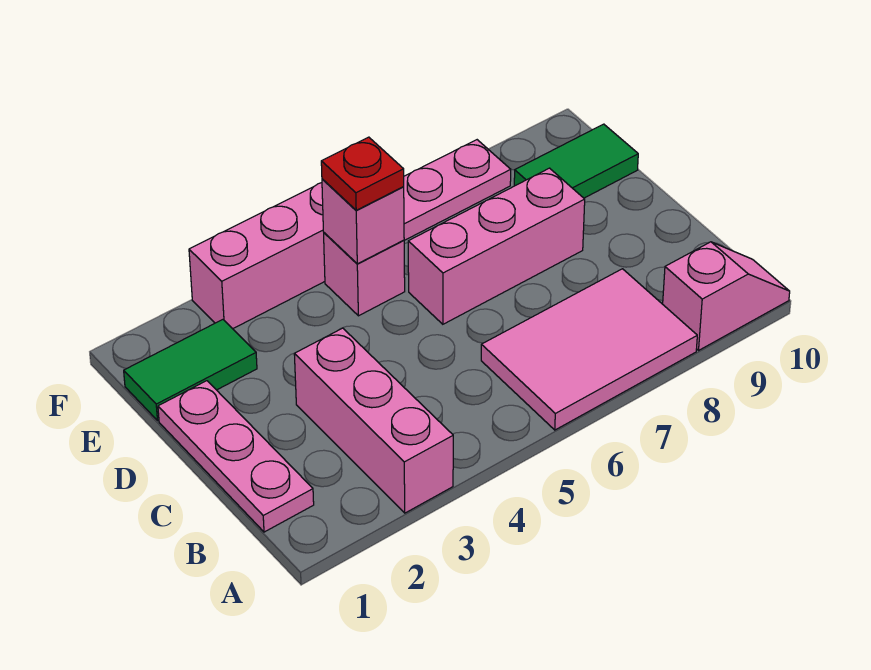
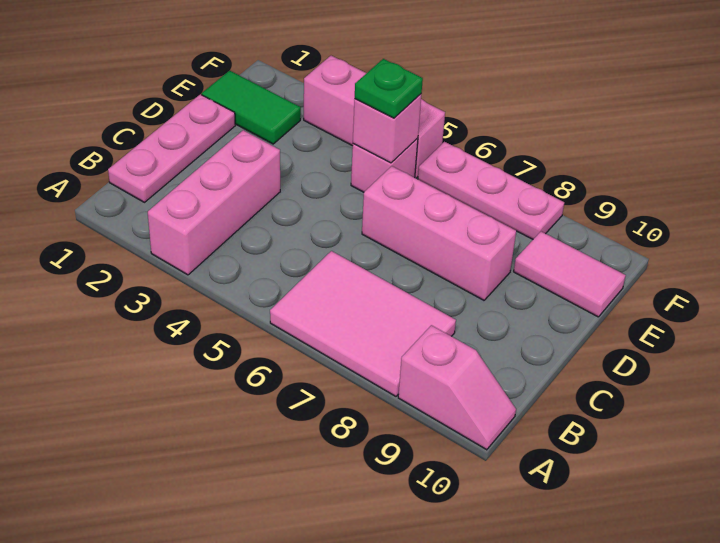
red 1x1 plate [321,137,404,210] -> green 1x1 plate [355,59,423,118]
green 1x2 tile [514,124,638,198] -> pink 1x2 tile [514,231,626,317]

